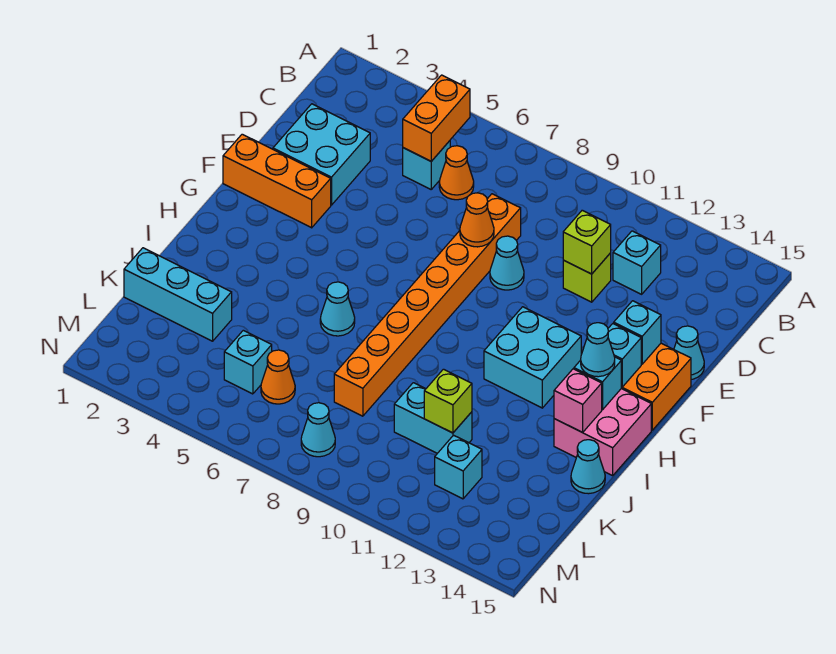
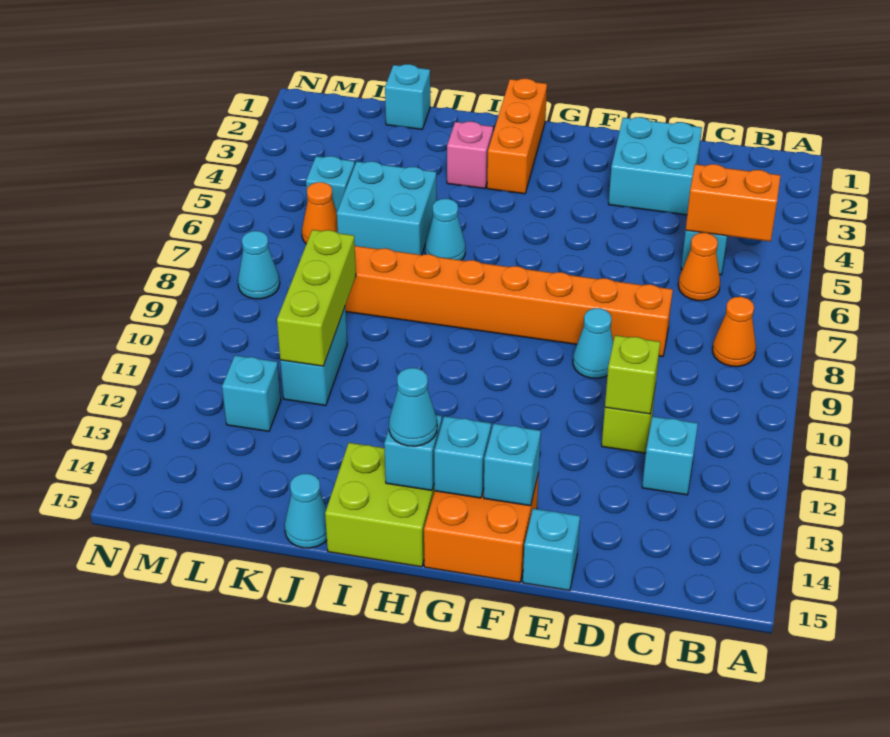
orange 1x1 cone [460,193,494,247] -> orange 1x1 cone moved to [712,297,756,367]
cyan 1x1 cone [674,326,704,380] -> cyan 1x1 brick [523,508,580,591]
orange 1x3 brick [223,134,331,228] -> orange 1x3 brick moved to [487,79,547,194]
cyan 2x2 brick [484,307,581,408] -> cyan 2x2 brick moved to [337,161,436,255]
pink 2x2 brick [554,389,651,476] -> lime 2x2 brick [325,443,434,567]
pink 1x1 brick [554,369,602,432] -> pink 1x1 brick moved to [447,122,493,189]
cyan 1x3 brick [124,248,232,341] -> cyan 1x1 brick [385,64,430,129]
lime 1x1 brick [424,369,472,433] -> lime 1x3 brick [277,230,356,366]

